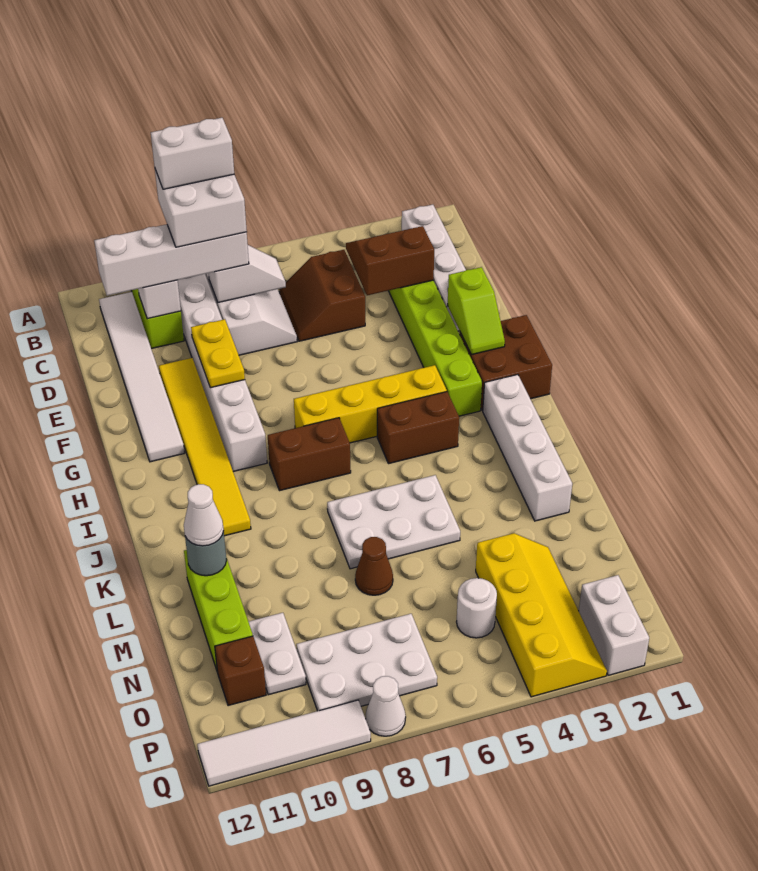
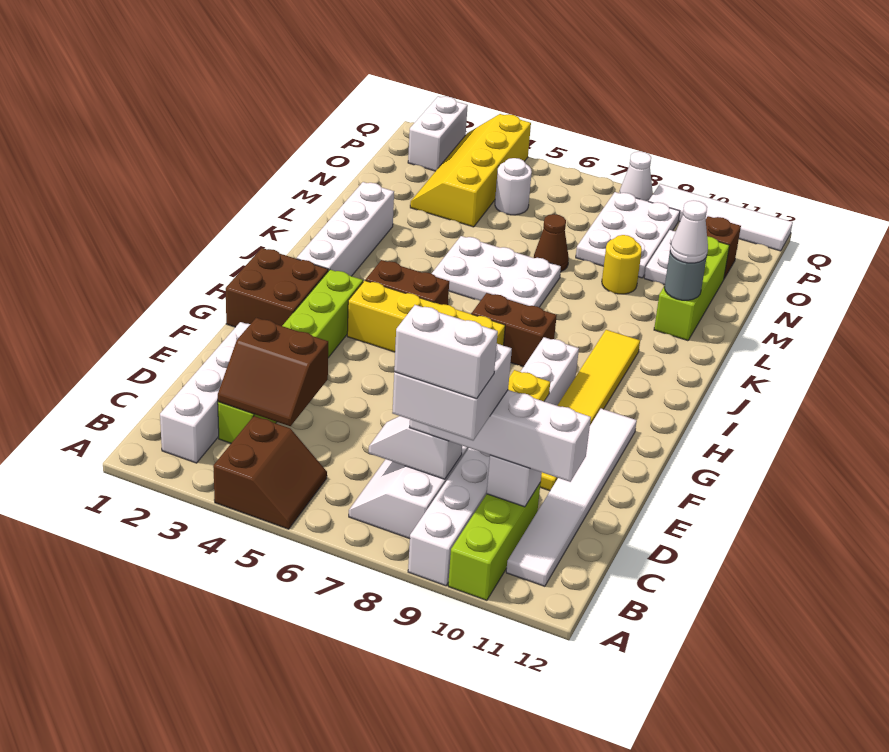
brown 2x2 slope [279,250,365,341] -> brown 2x2 slope moved to [213,416,327,529]
lime 1x2 slope [448,267,505,355] -> none
none -> yellow 1x1 round brick [602,235,642,294]
white 2x3 plate [296,614,437,711] -> white 2x3 plate turned to [576,192,680,278]

